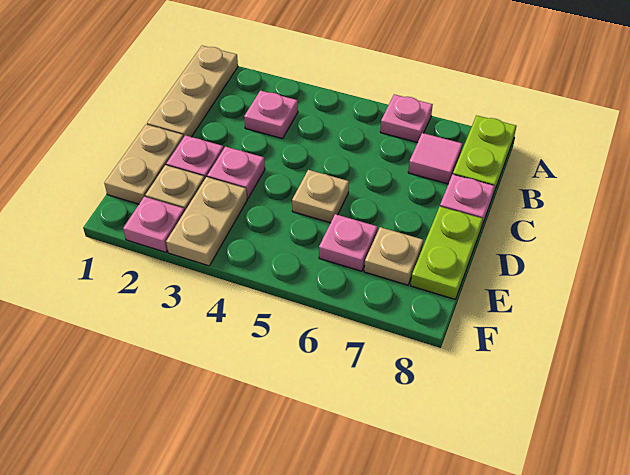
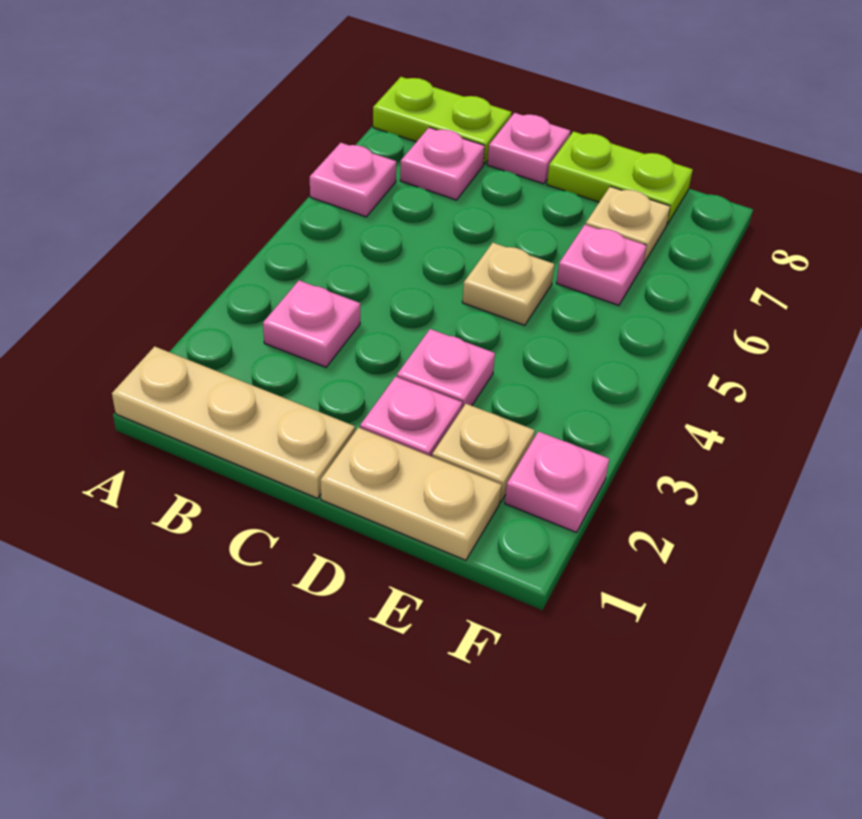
pink 1x1 tile [408,133,462,184] -> pink 1x1 plate [400,127,485,200]
tan 1x2 plate [166,177,247,266] -> none

